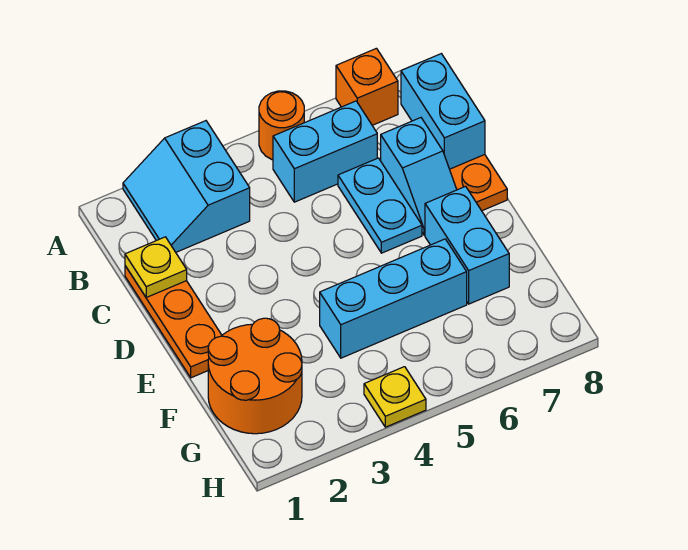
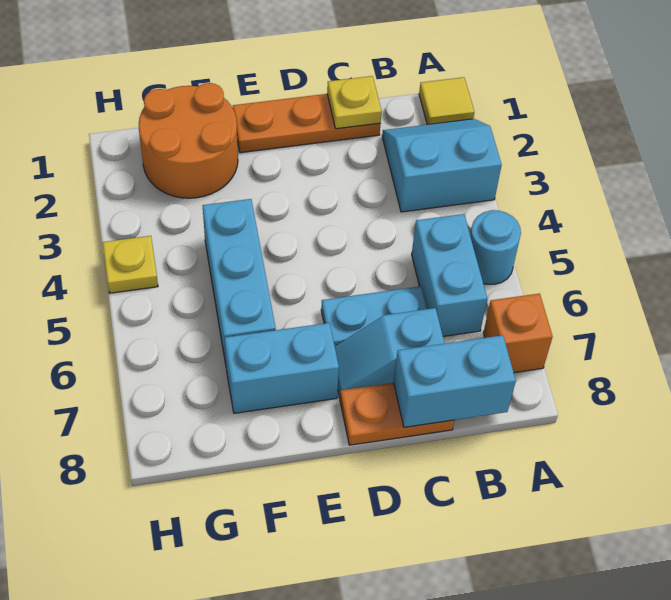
none -> yellow 1x1 tile [419,77,474,125]
orange 1x1 round brick [259,91,304,160] -> cyan 1x1 round brick [470,210,521,284]

